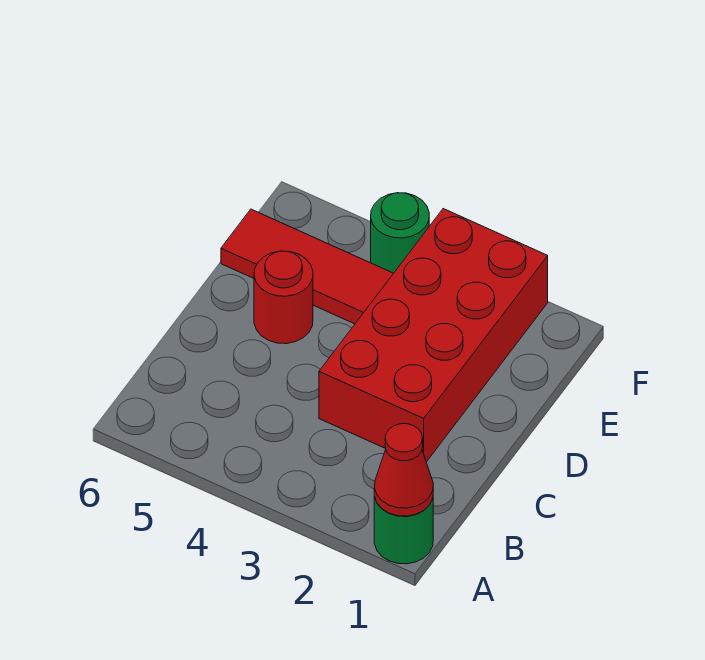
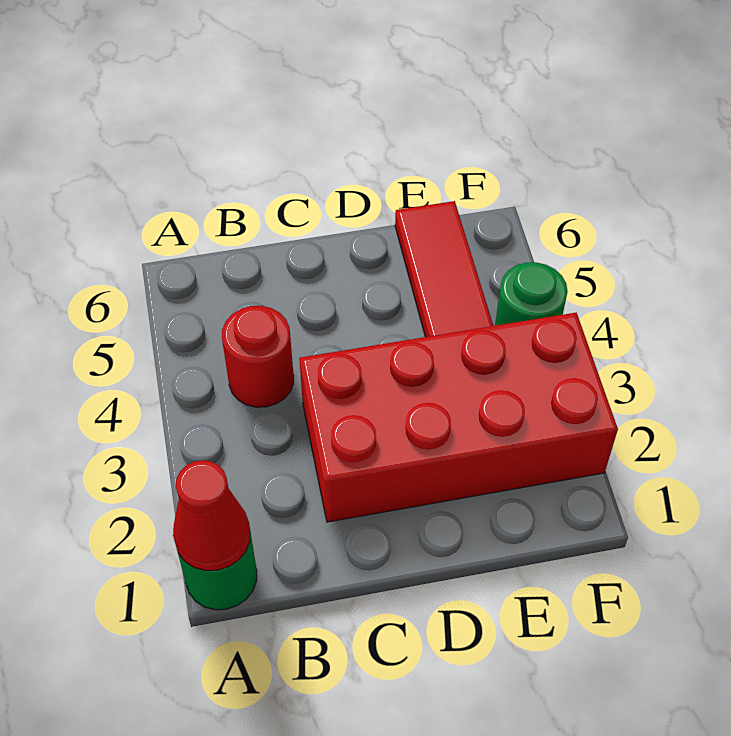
red 1x1 round brick [254,251,313,344] -> red 1x1 round brick moved to [222,306,294,407]

